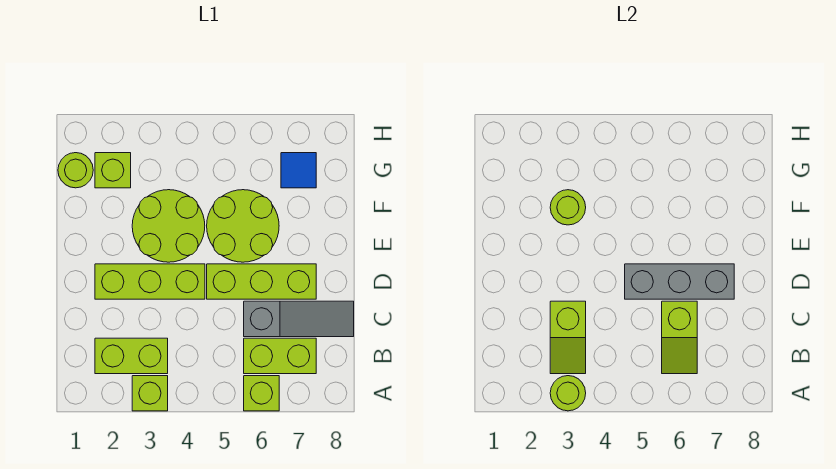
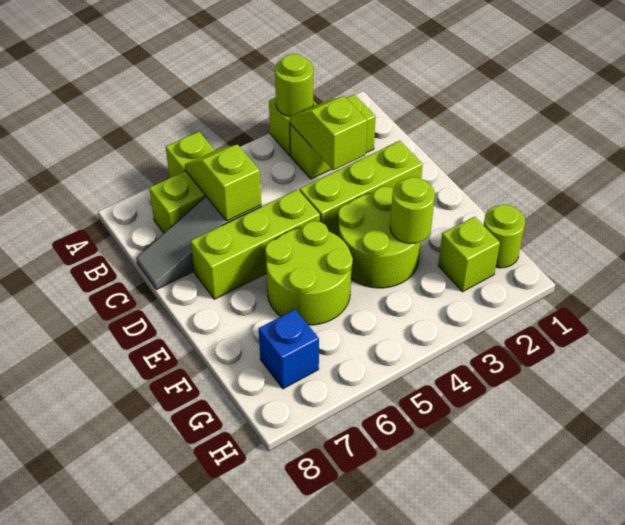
grey 1x3 brick [625,264,734,299] -> none
blue 1x1 tile [281,153,316,188] -> blue 1x1 brick [259,309,319,389]

